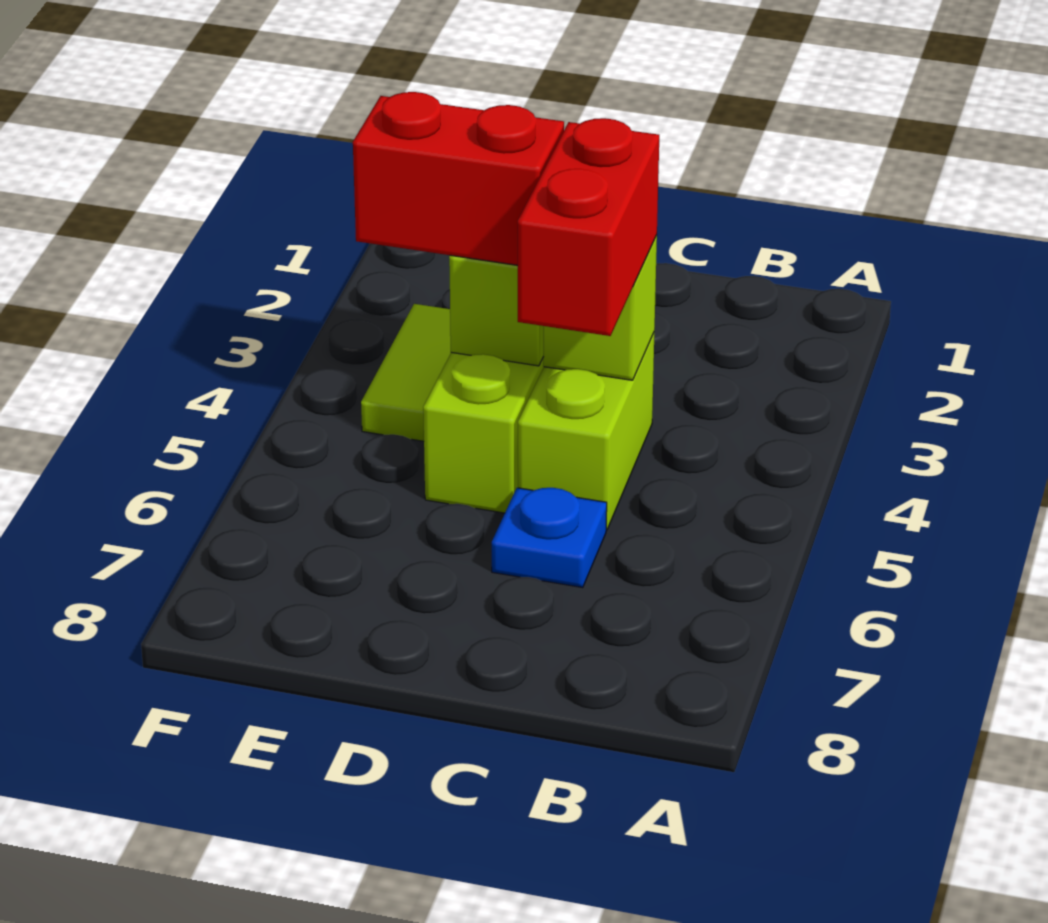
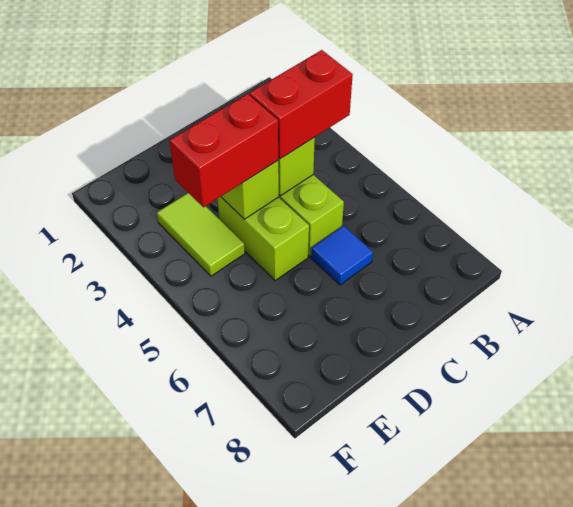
red 1x2 brick [518,118,659,336] -> red 1x2 brick turned to [249,50,353,159]
blue 1x1 plate [492,488,607,588] -> blue 1x1 tile [311,226,373,285]

